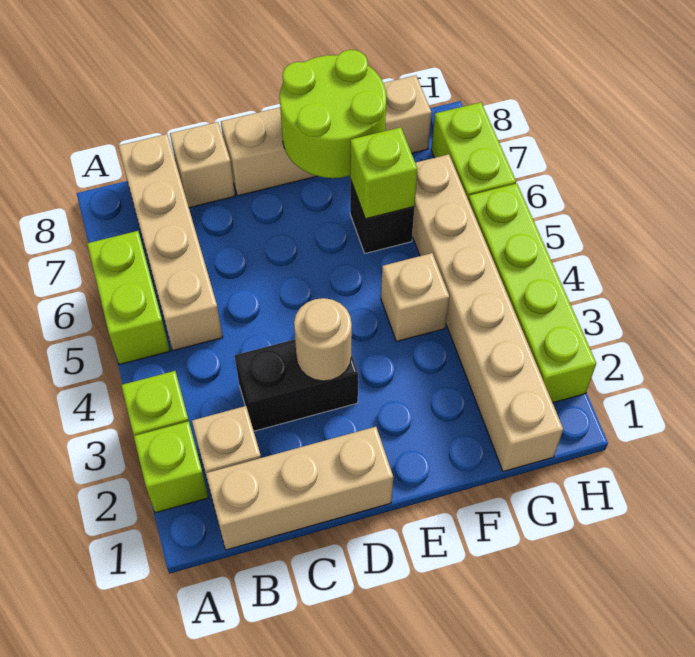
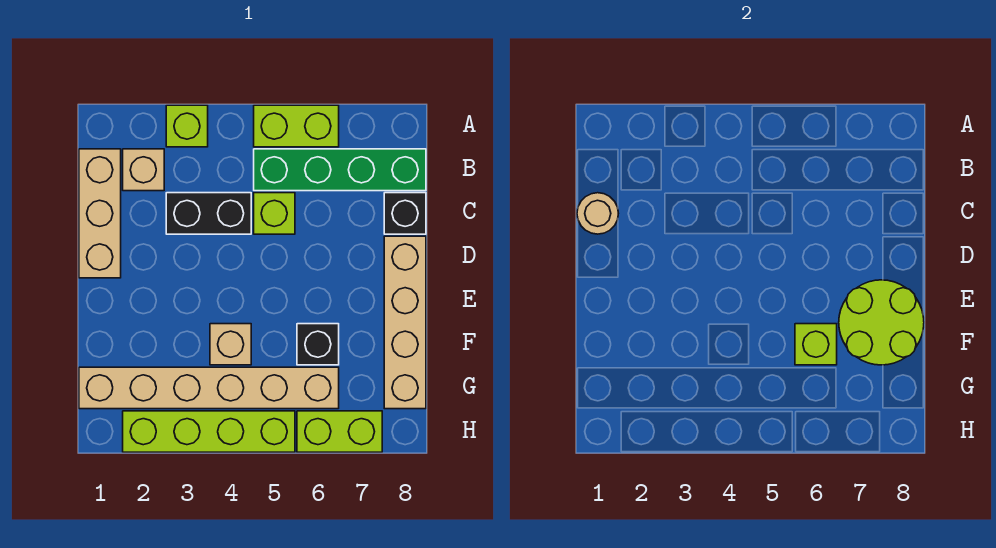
lime 1x1 brick [134,421,209,513] -> lime 1x1 brick moved to [254,193,295,234]
tan 1x4 brick [119,134,223,351] -> green 1x4 brick [254,149,426,191]
black 1x2 brick [235,339,358,431] -> black 1x2 brick turned to [166,193,251,234]
tan 1x1 brick [170,122,235,208] -> black 1x1 brick [384,193,426,234]
tan 1x1 round brick [294,298,352,381] -> tan 1x1 round brick moved to [577,193,618,234]

